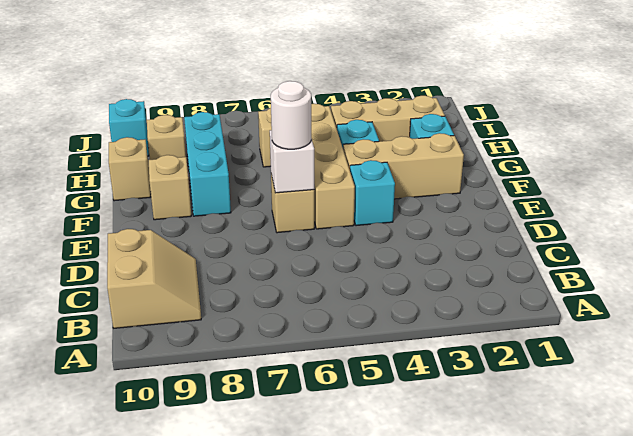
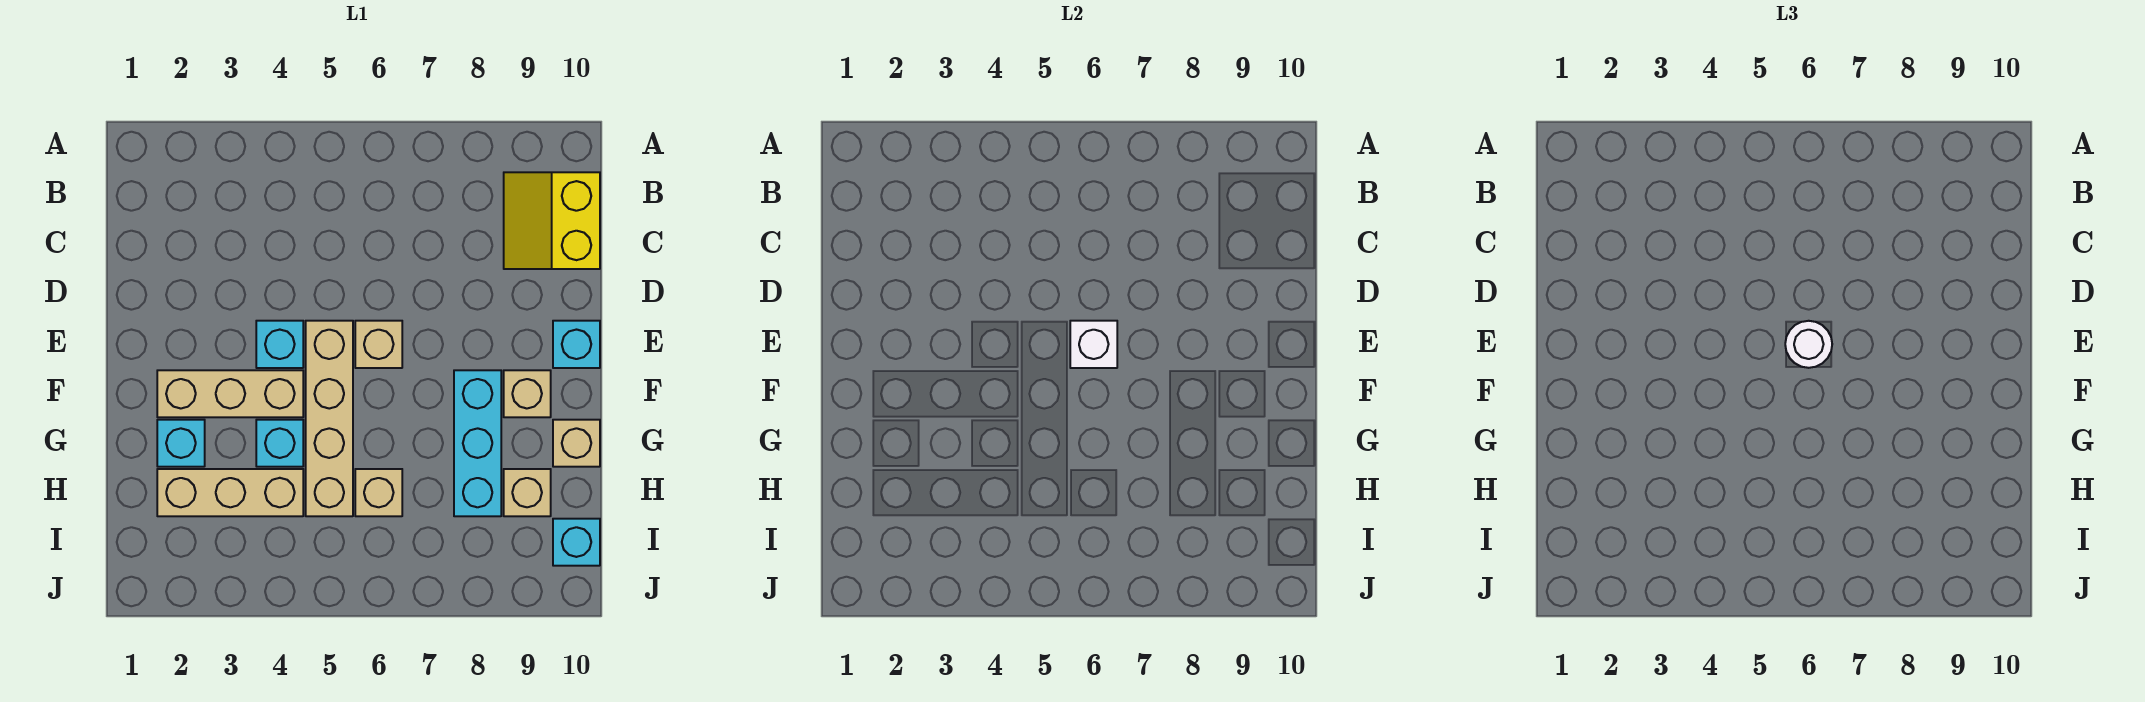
tan 2x2 slope [107,229,201,328] -> yellow 2x2 slope [504,172,600,269]
none -> cyan 1x1 brick [553,321,600,368]

